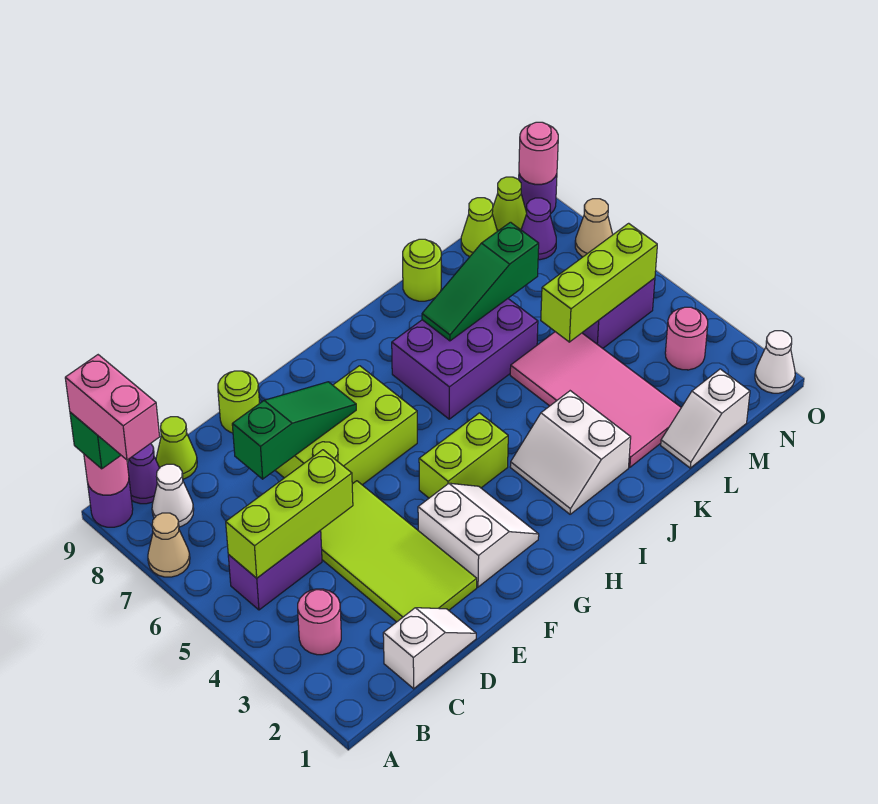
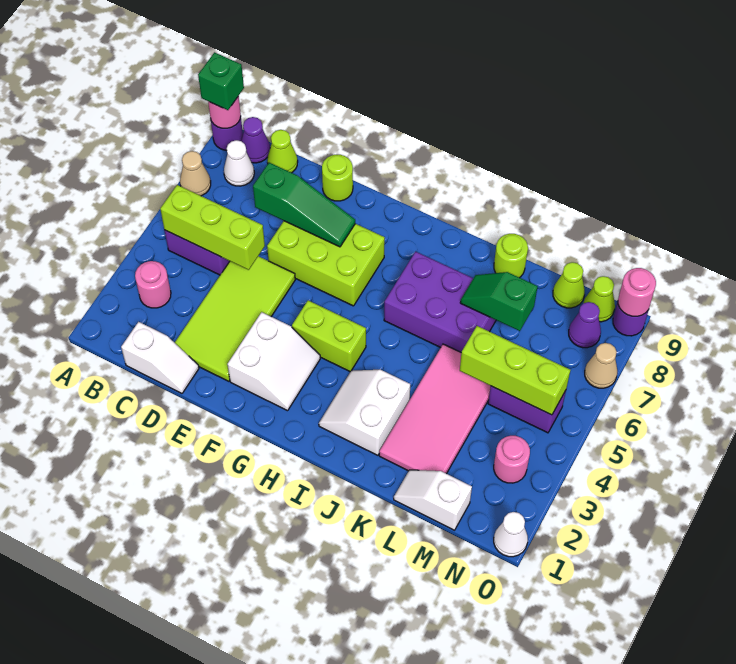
pink 1x2 brick [65,355,160,460] -> none
green 1x3 slope [422,222,539,341] -> green 1x2 slope [460,272,538,331]

